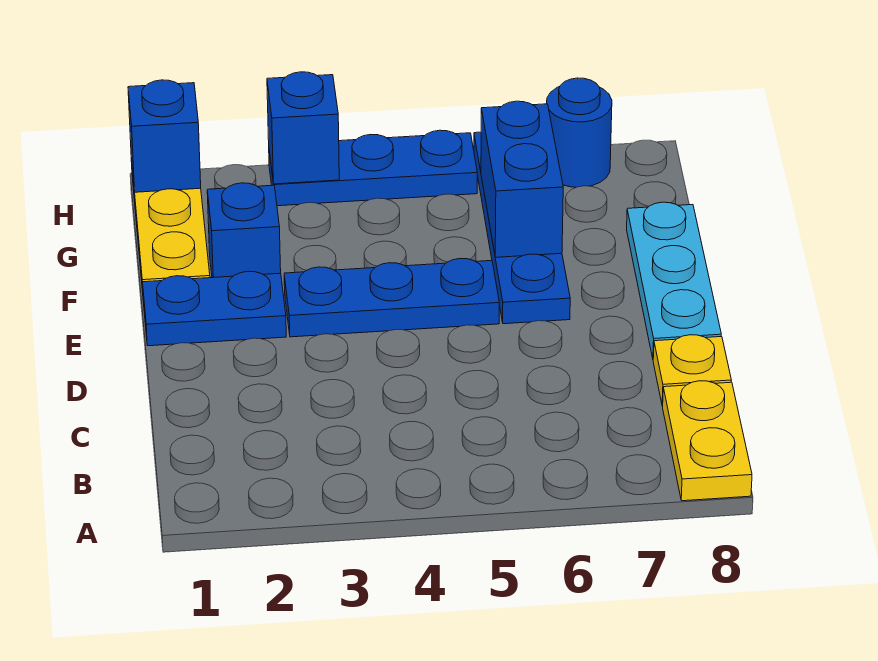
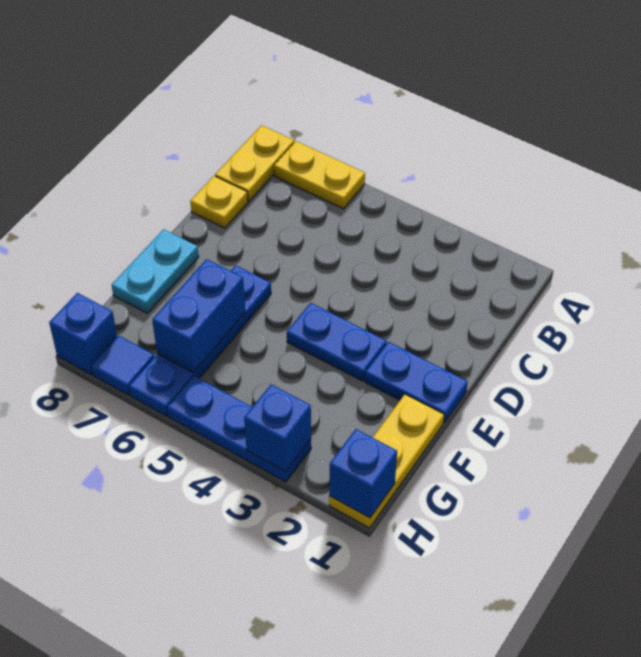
none -> yellow 1x2 plate [274,141,365,209]
cyan 1x3 plate [627,202,721,358] -> cyan 1x2 plate [112,229,199,313]
blue 1x3 plate [284,258,499,337] -> blue 1x2 plate [287,303,387,381]
blue 1x1 brick [207,183,281,278] -> blue 1x1 brick moved to [49,293,117,375]
blue 1x1 round brick [547,78,612,187] -> blue 1x1 tile [91,336,154,395]

